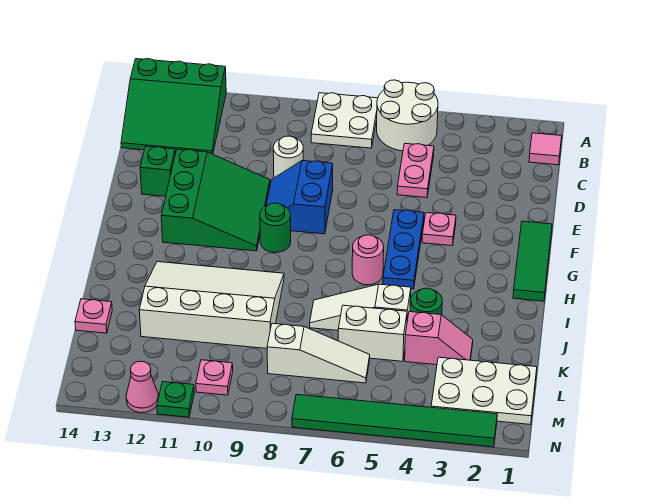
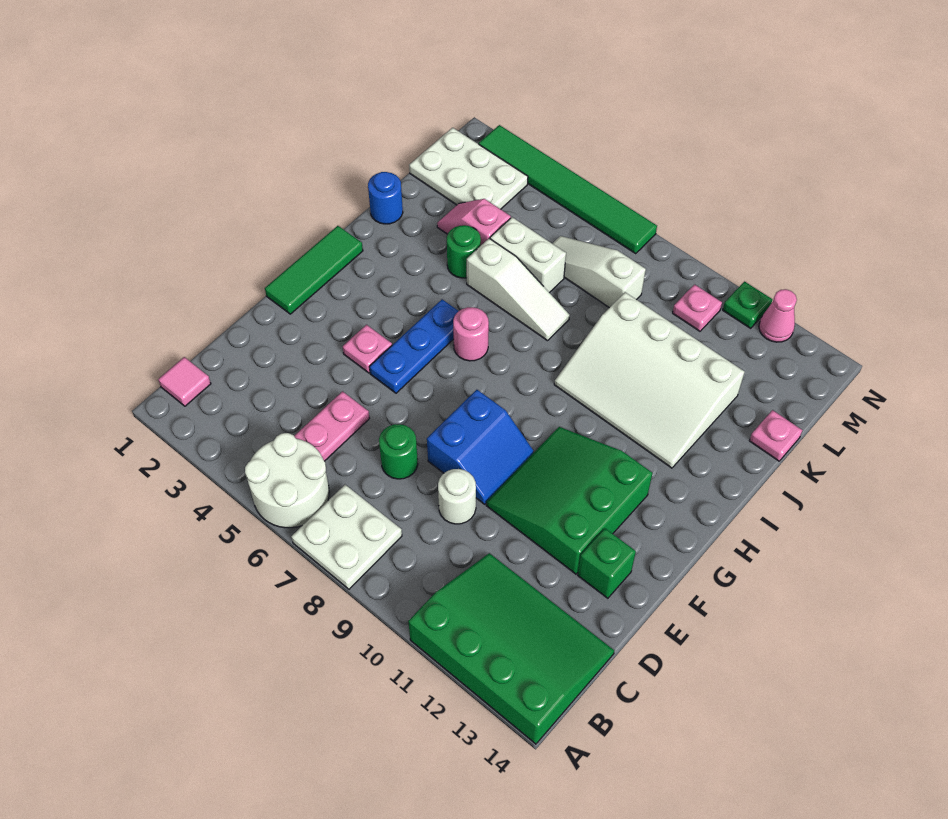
green 3x3 slope [121,59,226,154] -> green 3x4 slope [408,553,614,744]
green 1x1 round brick [260,203,291,253] -> green 1x1 round brick moved to [379,424,418,479]
none -> blue 1x1 round brick [368,172,403,224]

